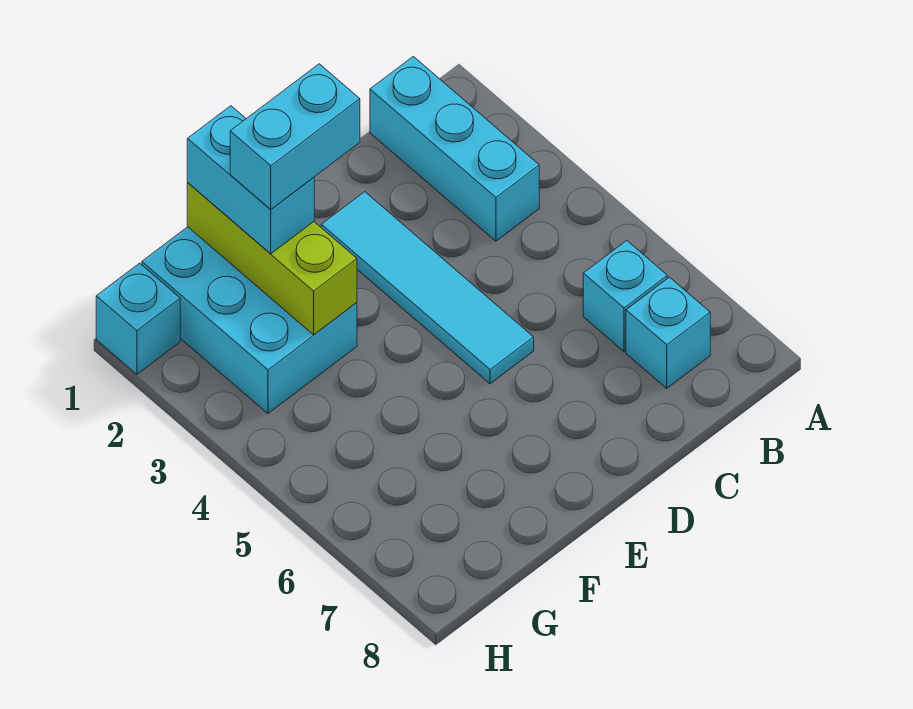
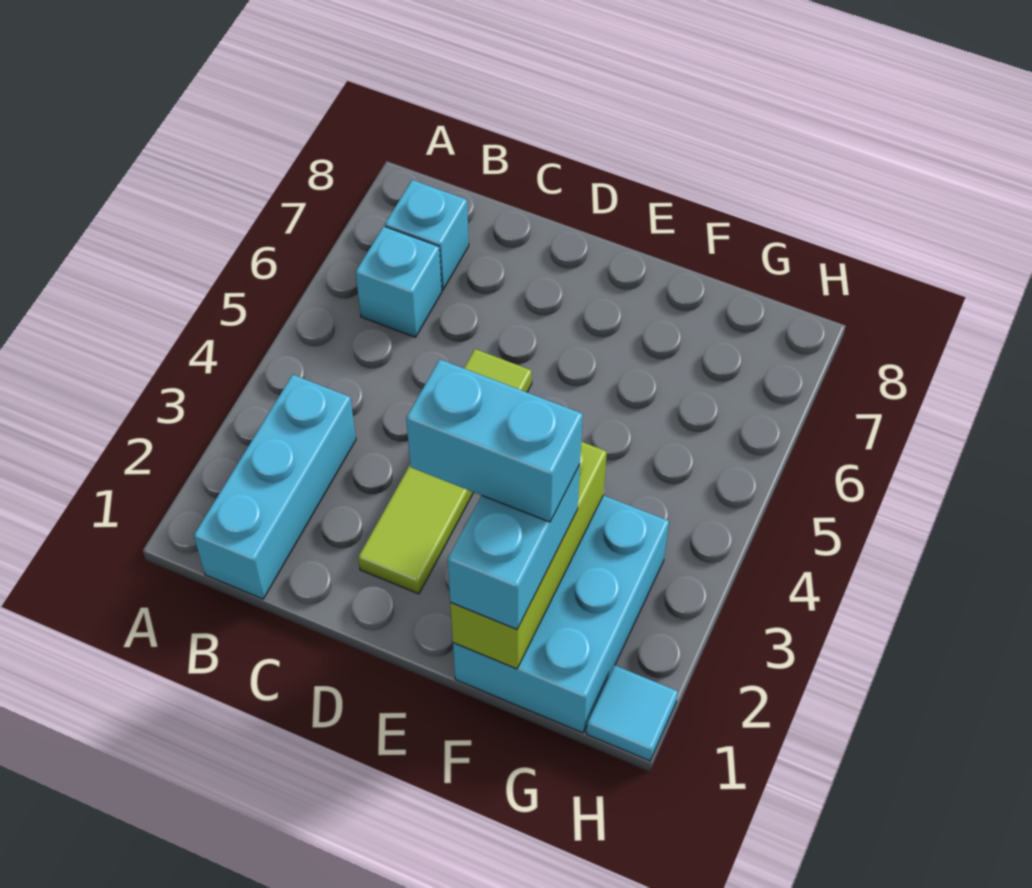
cyan 1x4 tile [321,192,534,384] -> lime 1x4 tile [358,349,532,594]
cyan 1x1 brick [96,263,180,374] -> cyan 1x1 tile [586,665,678,761]

